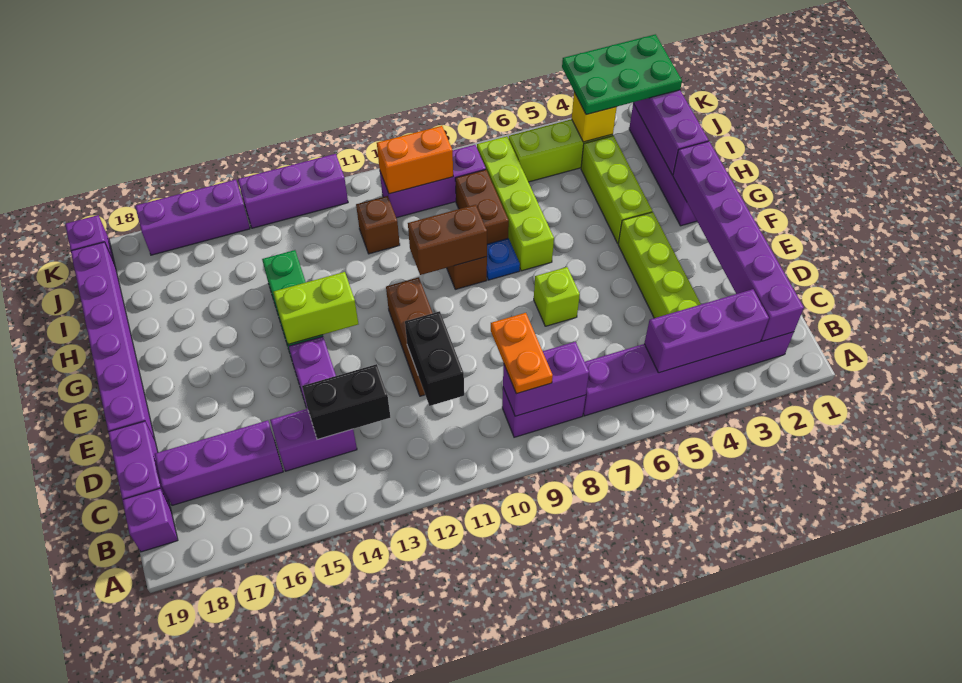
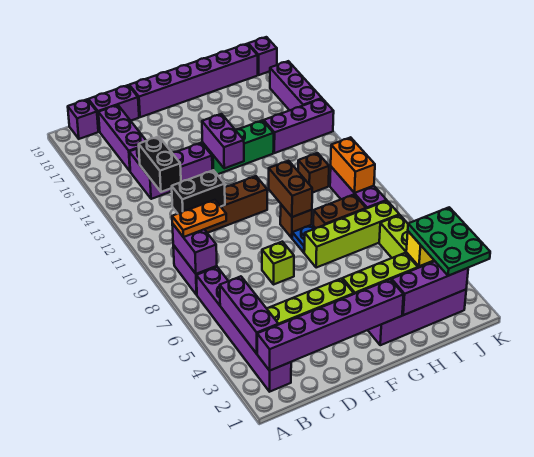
lime 1x2 brick [273,272,358,344] -> purple 1x2 brick [202,114,244,168]
purple 1x3 brick [238,154,348,228] -> purple 1x3 brick turned to [264,99,334,153]

